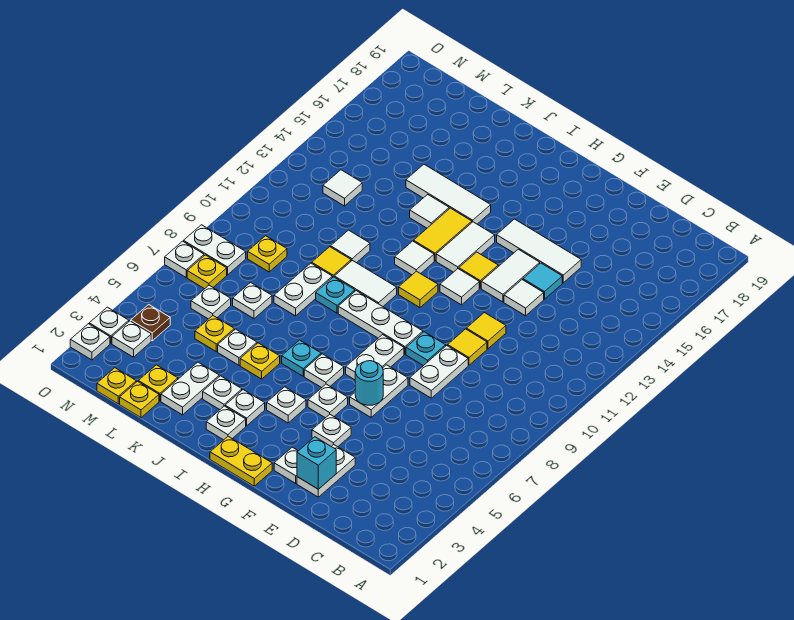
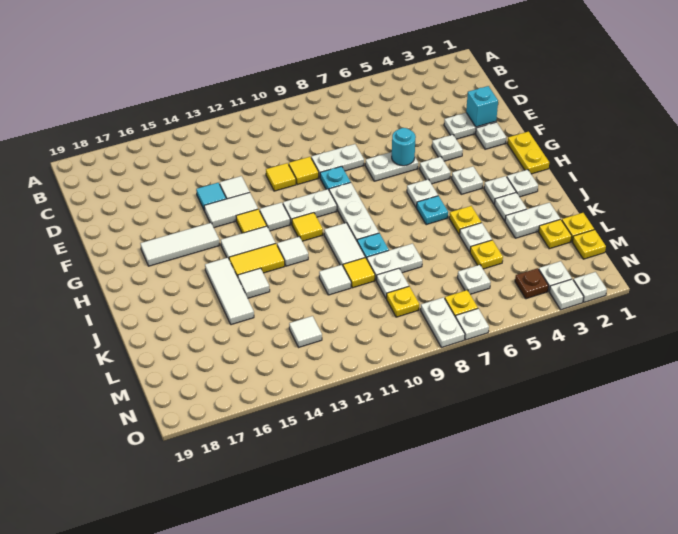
white 1x3 tile [497,219,581,283] -> white 1x3 tile turned to [140,223,220,266]
white 1x2 plate [346,335,404,380] -> white 1x2 plate moved to [283,189,337,224]
white 1x1 plate [233,282,272,319] -> white 1x1 plate moved to [377,268,409,299]

